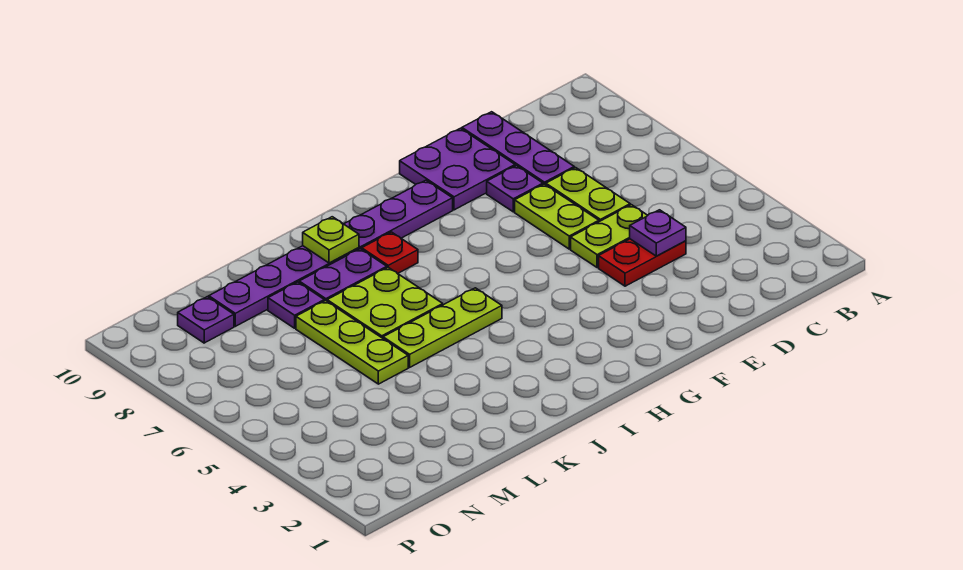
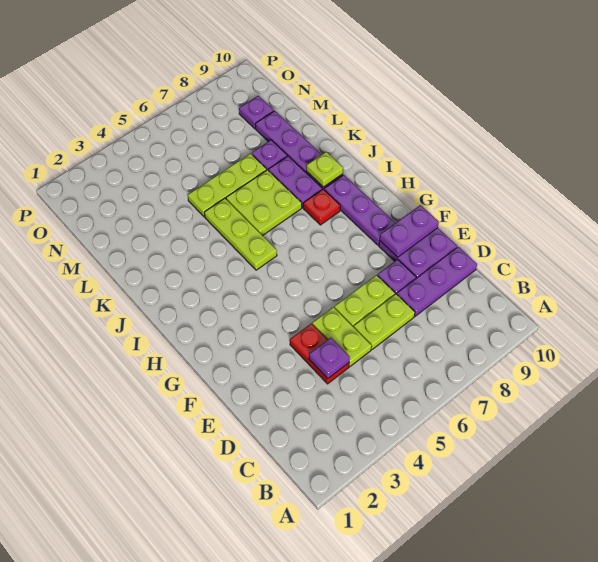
none -> purple 1x2 plate [380,205,439,257]

